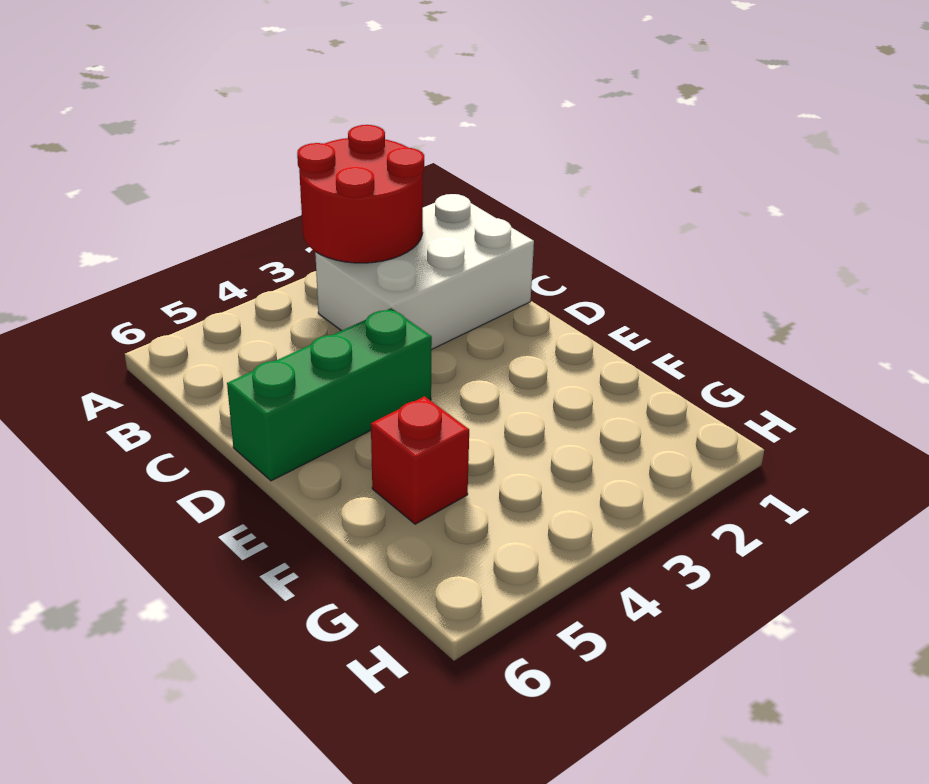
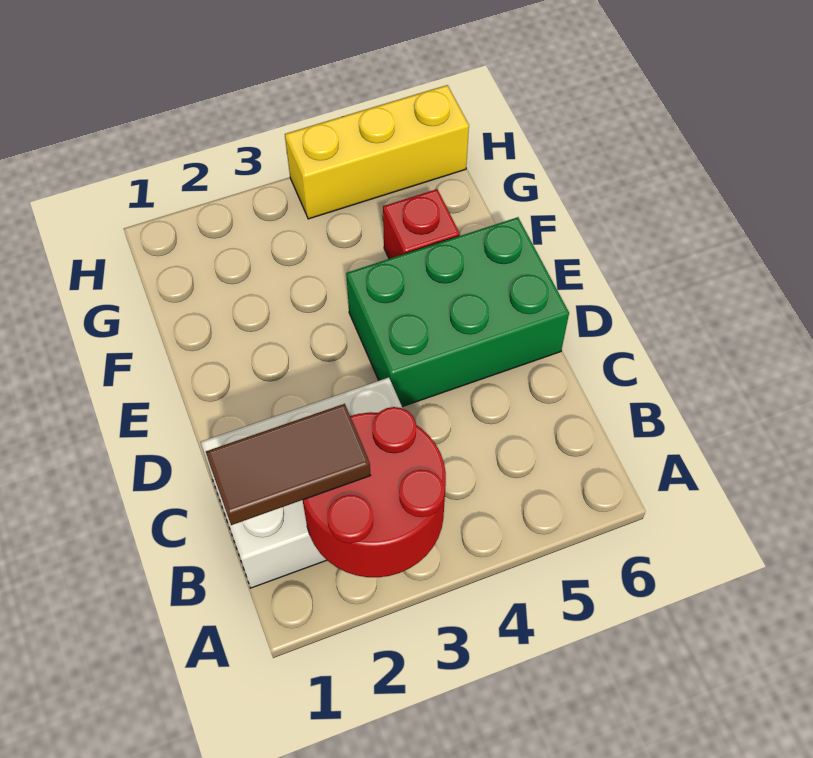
none -> brown 1x2 tile [206,404,371,525]
green 1x3 brick [227,308,432,481] -> green 2x3 brick [346,217,569,407]
none -> yellow 1x3 brick [285,85,469,219]

